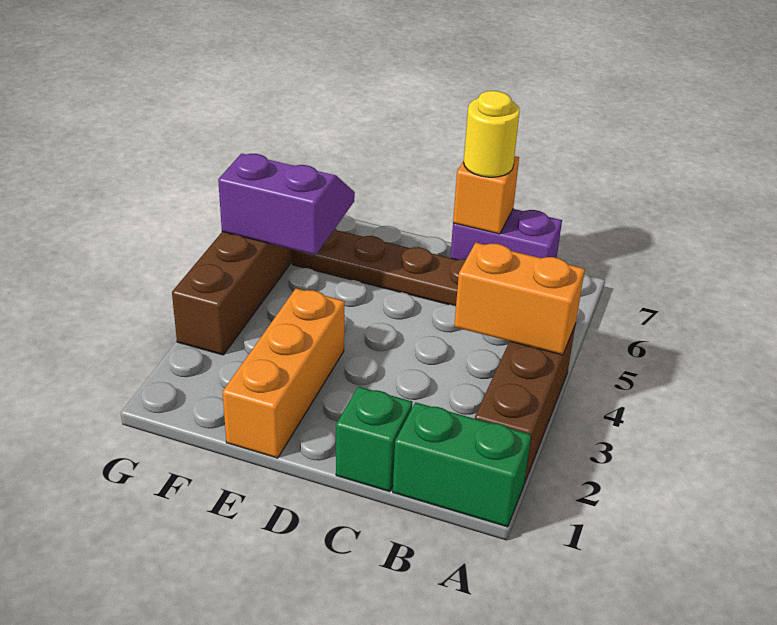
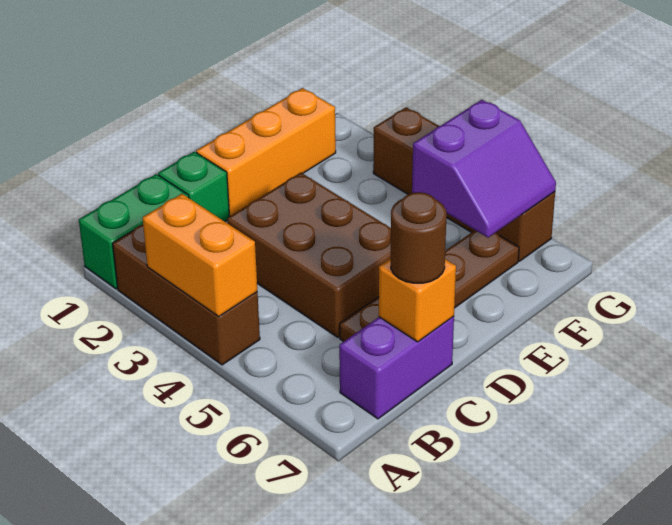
orange 1x2 brick [454,243,585,355] -> orange 1x2 brick turned to [143,194,257,316]
none -> brown 2x3 brick [227,173,391,337]
yellow 1x1 round brick [464,91,520,177] -> brown 1x1 round brick [391,192,447,283]
orange 1x3 brick [223,288,345,458] -> orange 1x3 brick turned to [196,88,336,216]

